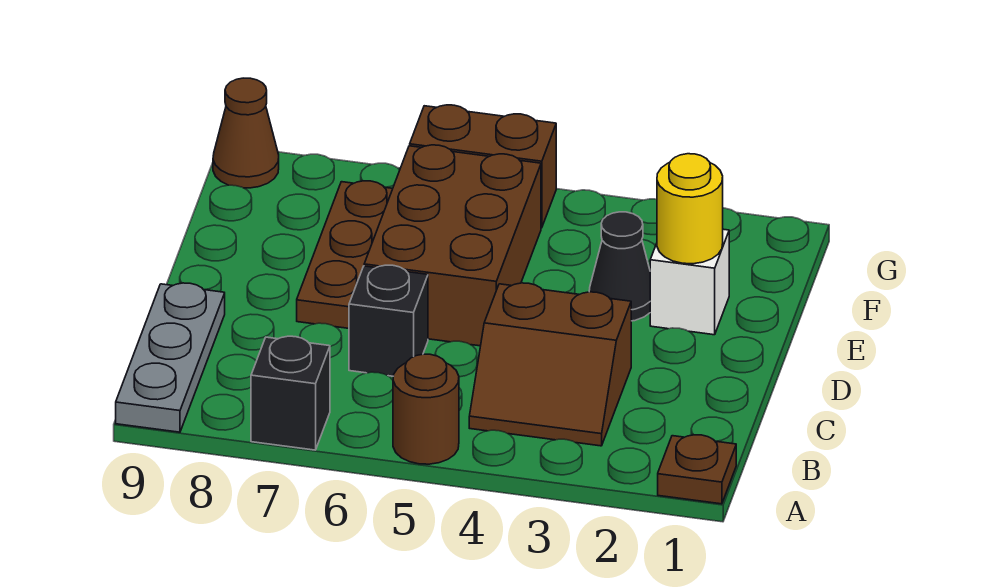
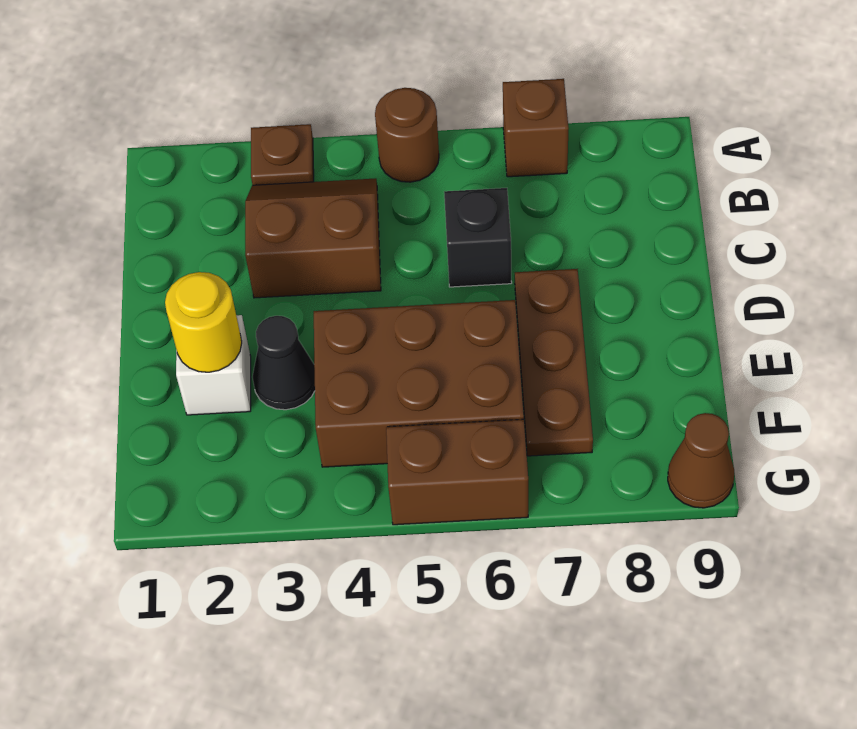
brown 1x1 plate [658,435,736,504] -> brown 1x1 plate moved to [251,124,314,185]
black 1x1 brick [251,336,330,450] -> brown 1x1 brick [503,79,569,177]
grey 1x3 plate [116,283,225,432] -> none
brown 2x3 brick [364,145,541,346] -> brown 2x3 brick turned to [314,300,524,467]

